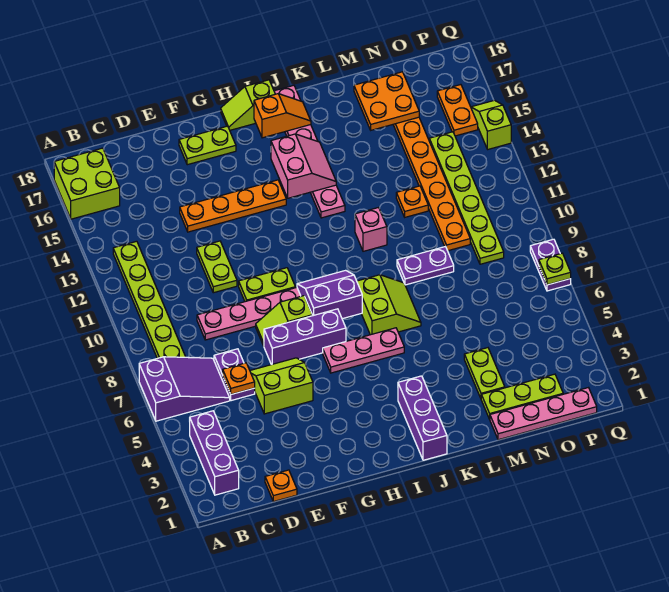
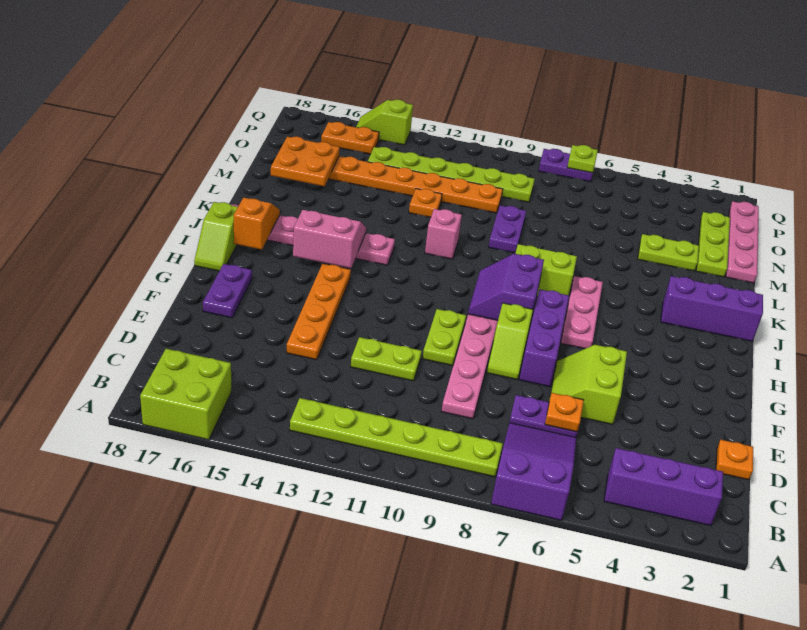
lime 1x2 plate [179,126,236,165] -> purple 1x2 plate [203,264,252,318]

